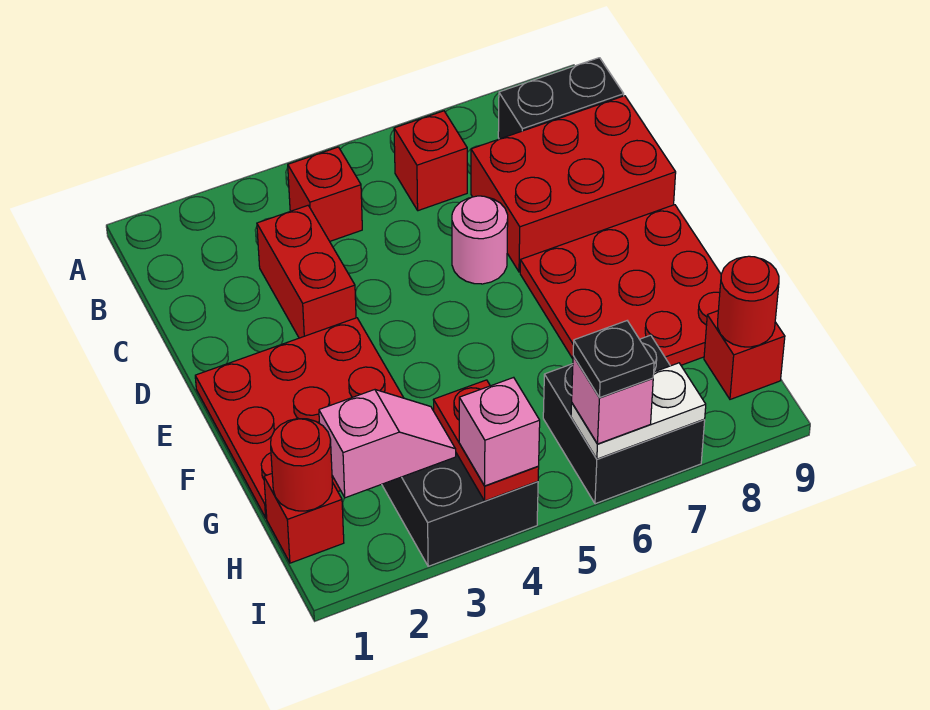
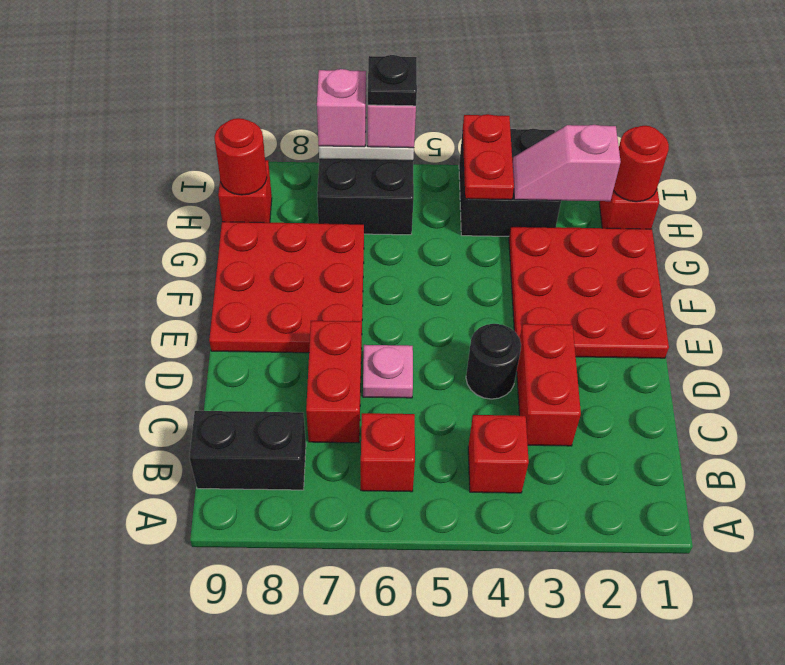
red 2x3 brick [471,96,676,272] -> red 1x2 brick [306,321,361,443]
none -> black 1x1 round brick [466,324,521,399]
pink 1x1 round brick [452,196,508,284] -> pink 1x1 plate [363,345,413,398]
pink 1x1 brick [459,377,540,486] -> pink 1x1 brick moved to [317,69,366,147]

